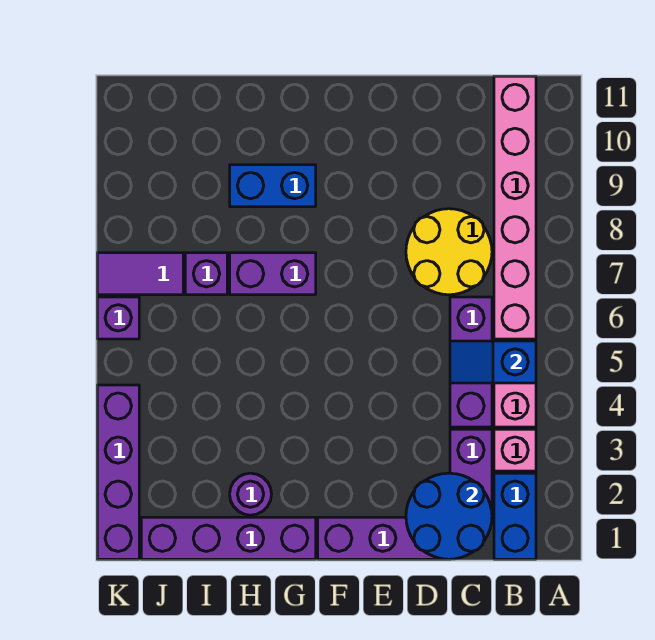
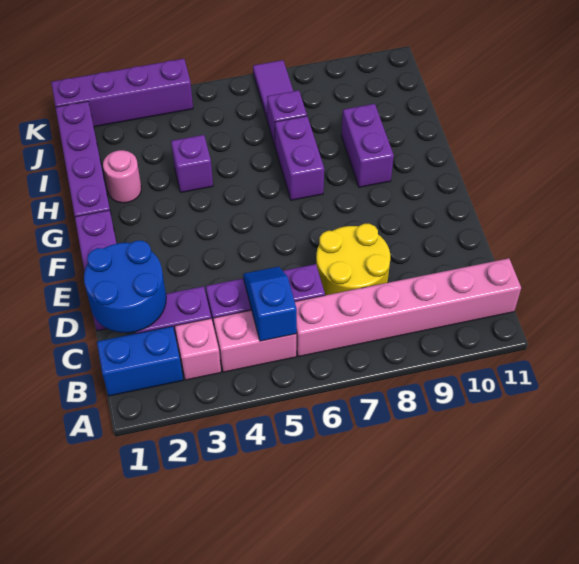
blue 1x2 brick [230,165,316,207] -> purple 1x2 brick [341,104,394,187]
purple 1x1 round brick [230,473,272,515] -> pink 1x1 round brick [103,150,141,203]
purple 1x1 brick [97,297,139,339] -> purple 1x1 brick moved to [171,135,213,193]

